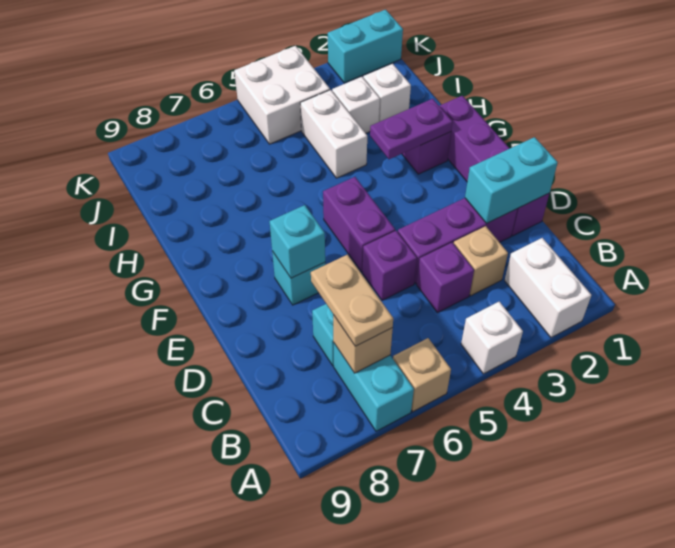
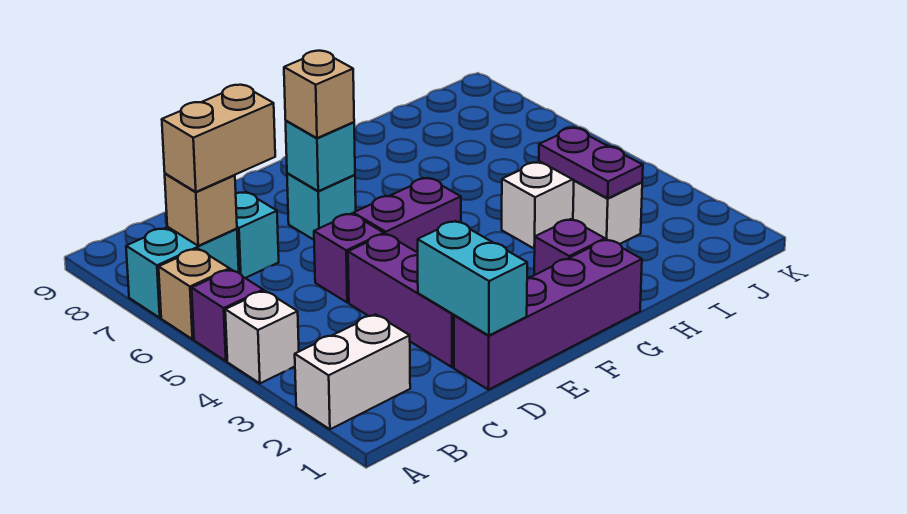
tan 1x2 plate [311,255,393,346] -> tan 1x2 brick [162,85,275,192]
tan 1x1 brick [454,226,508,296] -> tan 1x1 brick moved to [284,51,354,138]
purple 1x1 brick [417,243,474,313] -> purple 1x1 brick moved to [192,270,263,361]
purple 1x2 plate [370,99,452,159] -> purple 1x2 plate moved to [539,128,643,198]
white 1x1 brick [363,64,411,122] -> none
white 2x2 brick [234,46,330,144] -> none
cyan 1x2 brick [328,10,403,83] -> none

